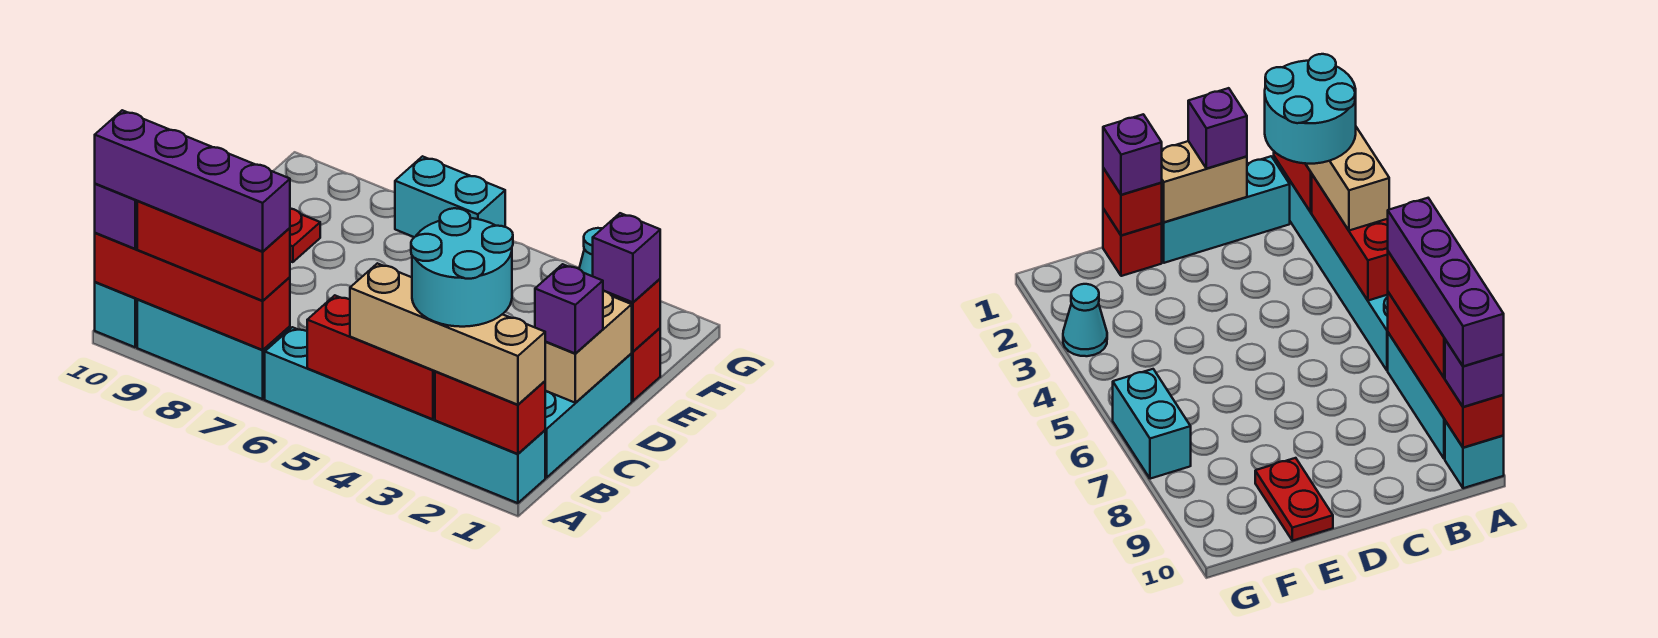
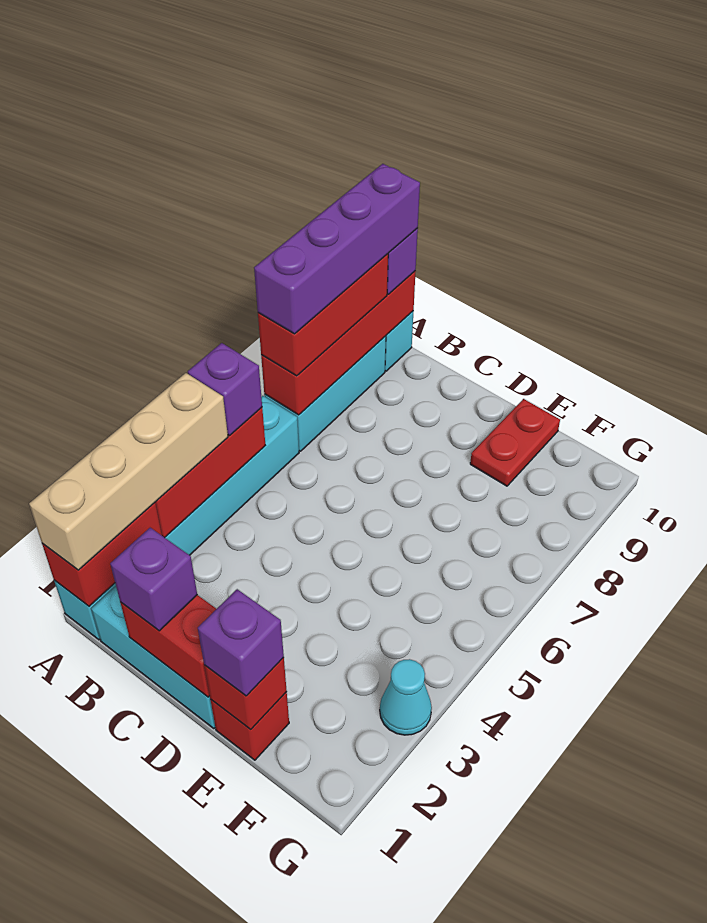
cyan 2x2 round brick [411,208,513,327] -> none
none -> purple 1x1 brick [188,343,262,435]
tan 1x2 brick [545,291,632,403] -> red 1x2 brick [120,595,216,697]
cyan 1x2 brick [395,156,505,237] -> none

